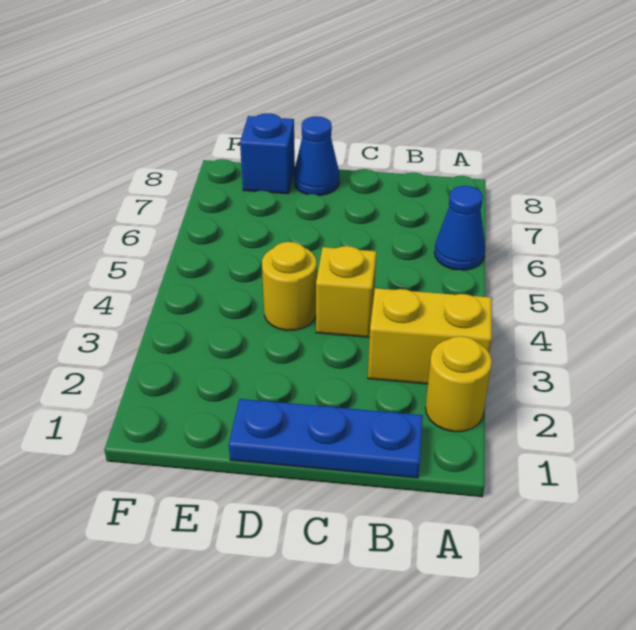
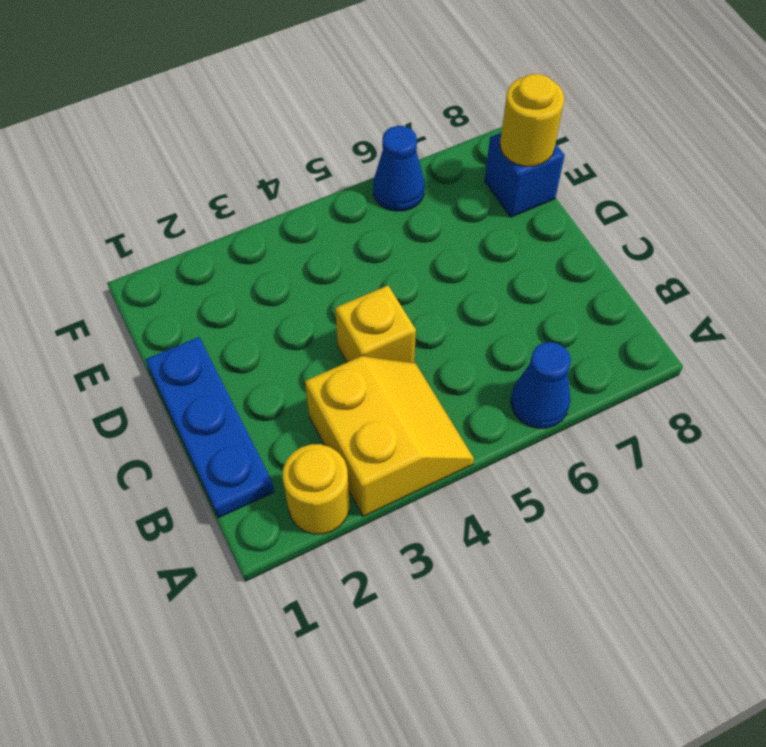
yellow 1x1 round brick [262,242,316,331] -> yellow 1x1 round brick moved to [500,74,564,166]
blue 1x1 cone [294,116,339,195] -> blue 1x1 cone moved to [373,126,425,211]

